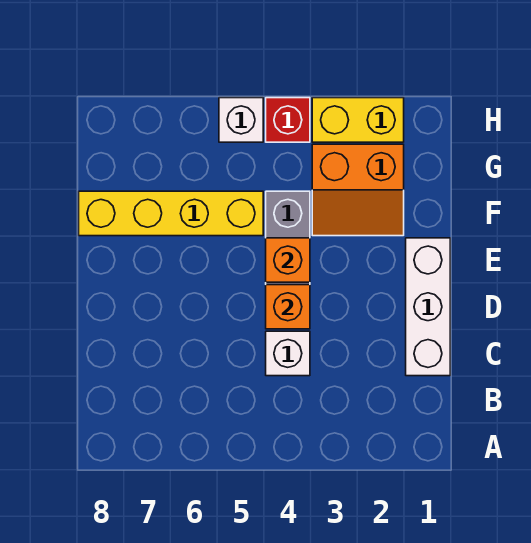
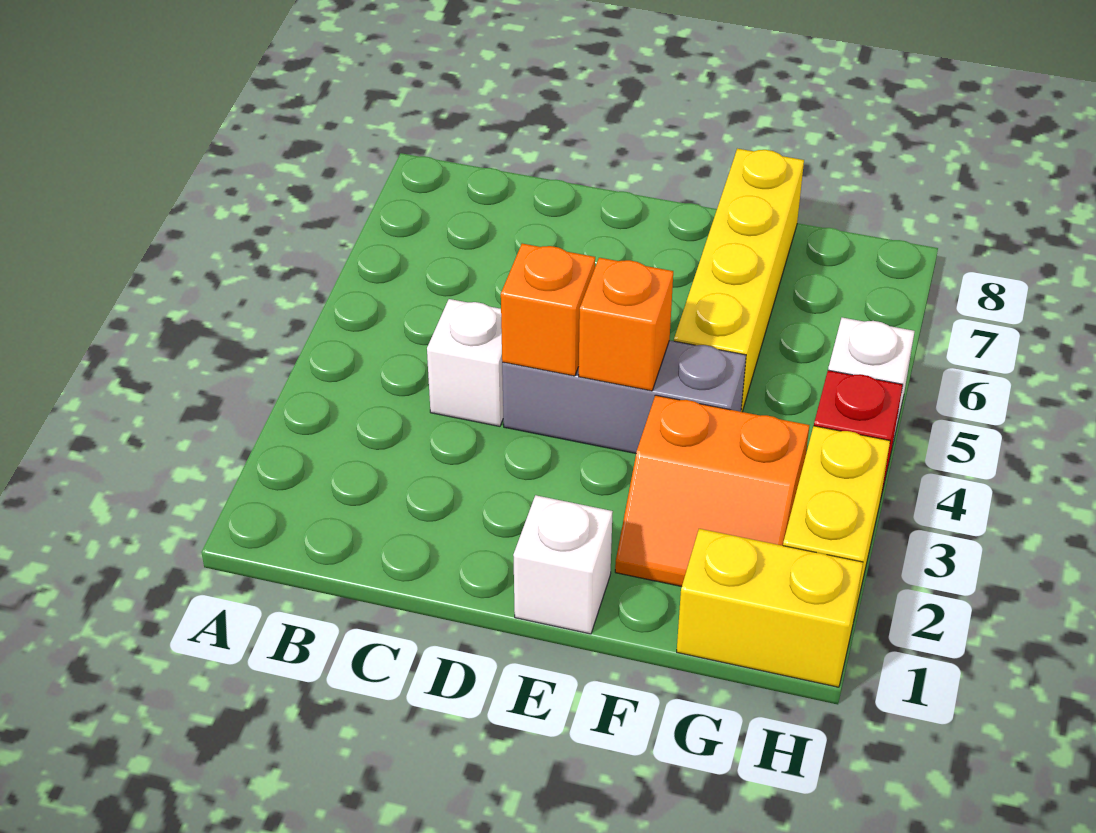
white 1x3 brick [406,238,450,376] -> white 1x1 brick [513,495,613,634]
orange 2x2 slope [312,144,404,236] -> orange 2x2 slope turned to [615,395,809,587]
none -> yellow 1x2 brick [677,529,863,687]

